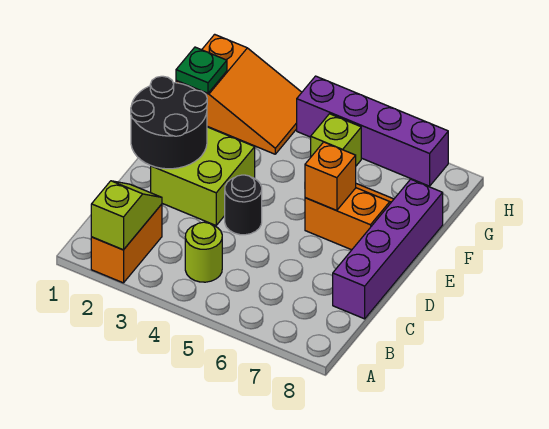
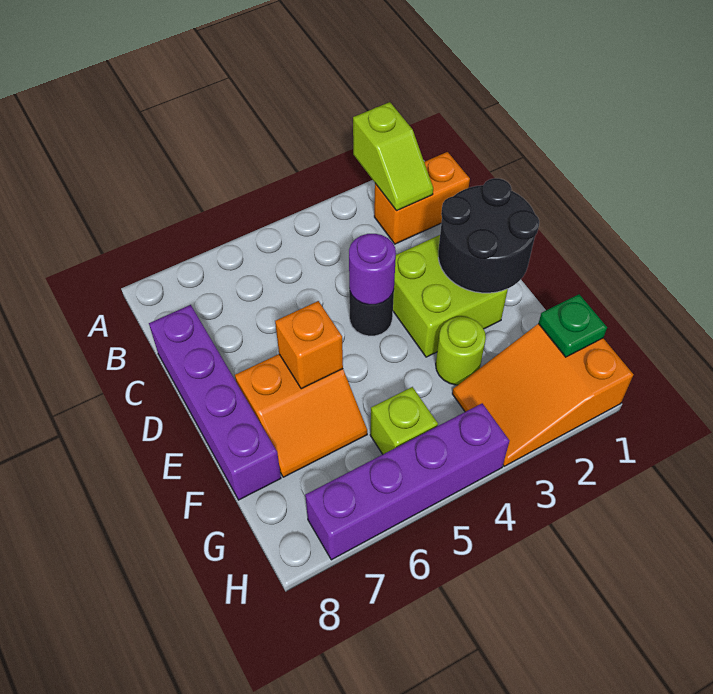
orange 1x2 brick [91,204,162,283] -> orange 1x2 brick turned to [374,152,470,244]
lime 1x1 round brick [185,222,222,282] -> lime 1x1 round brick moved to [436,317,486,385]
none -> purple 1x1 round brick [349,234,396,305]

